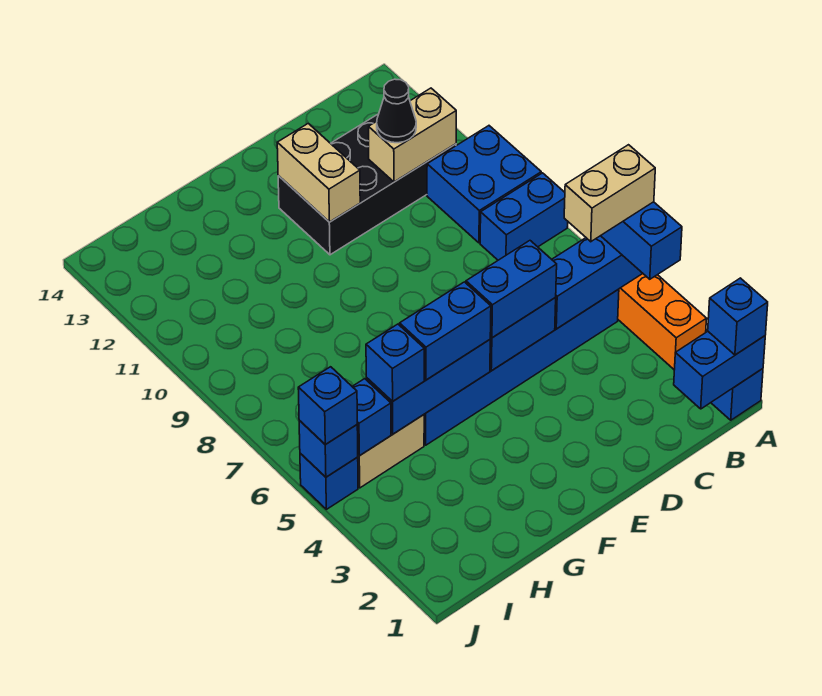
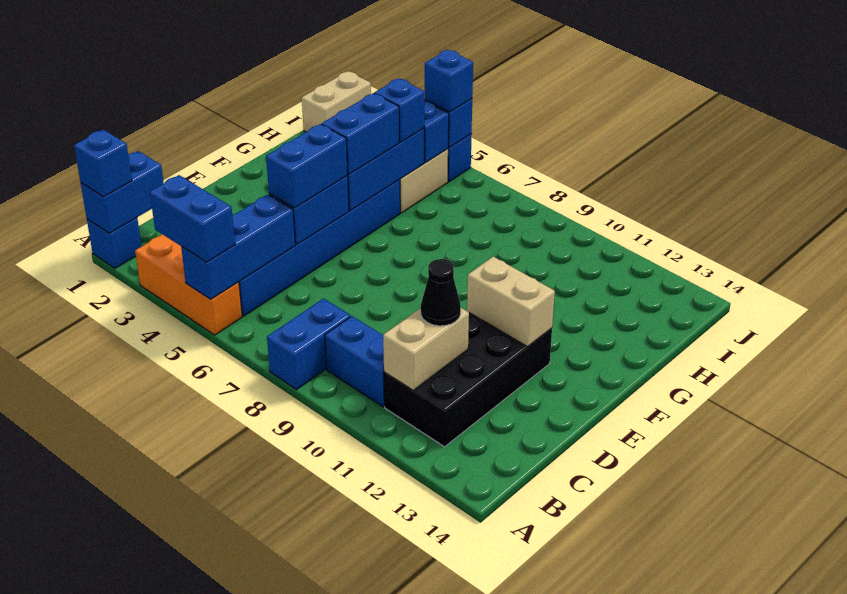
tan 1x2 brick [564,145,655,242] -> tan 1x2 brick moved to [302,71,371,132]
blue 2x2 brick [427,126,541,243] -> blue 1x2 brick [325,316,385,407]

